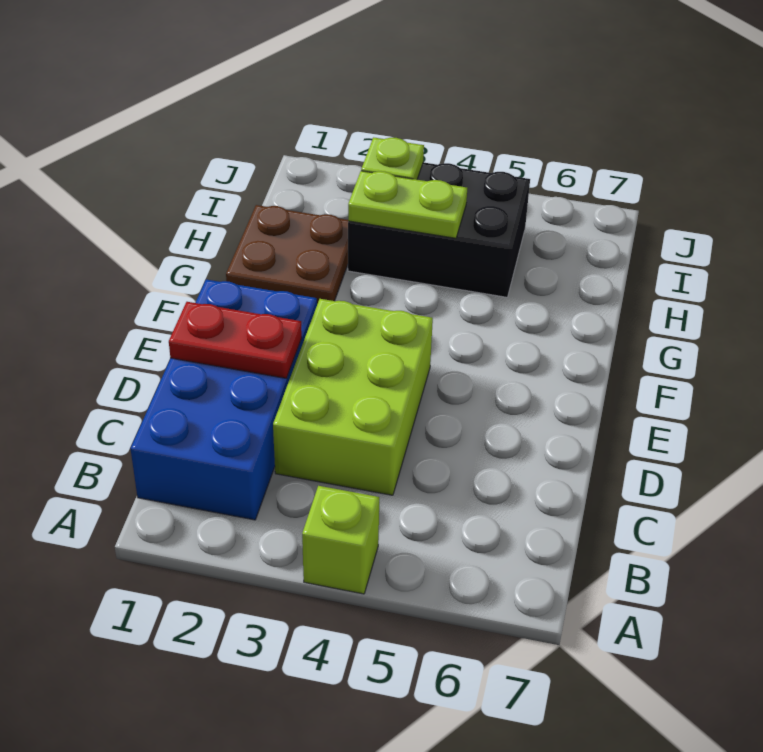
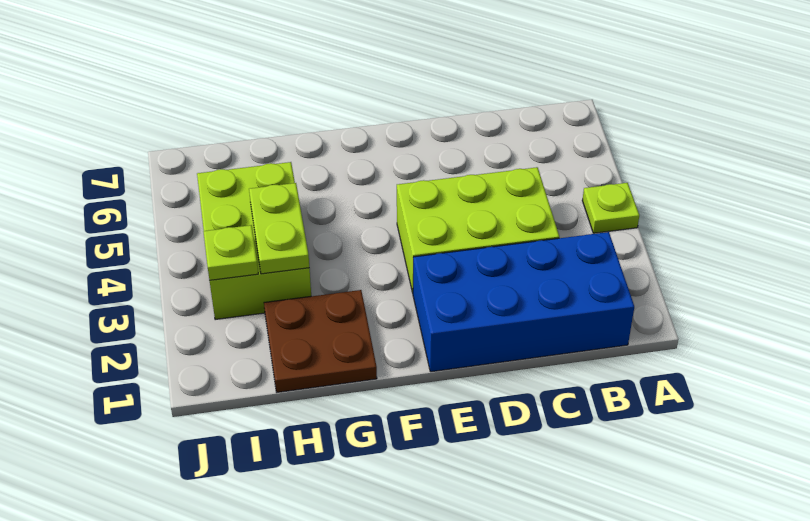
lime 1x1 brick [302,486,379,594] -> lime 1x1 plate [582,183,639,233]
red 1x2 plate [169,302,302,378] -> none
black 2x3 brick [348,162,530,297] -> lime 2x3 brick [197,162,311,320]

